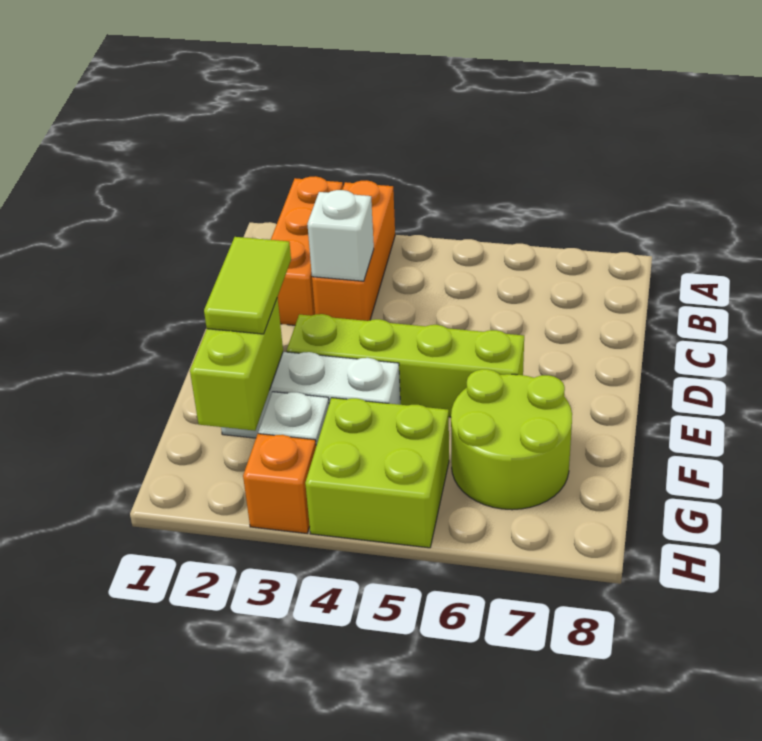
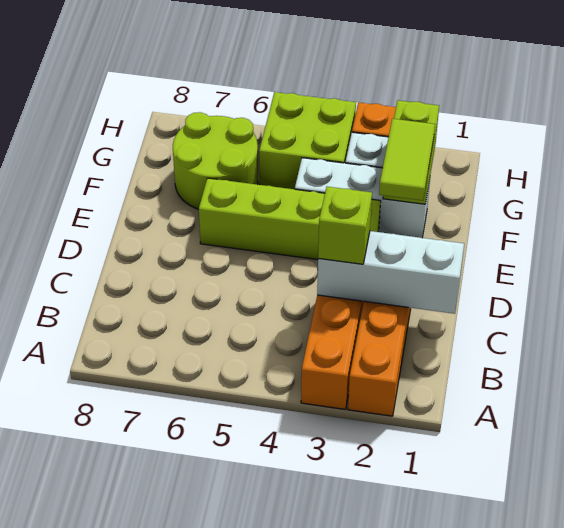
white 1x1 brick [307,190,374,281] -> white 1x3 brick [317,231,464,314]
none -> lime 1x1 brick [318,187,372,264]

